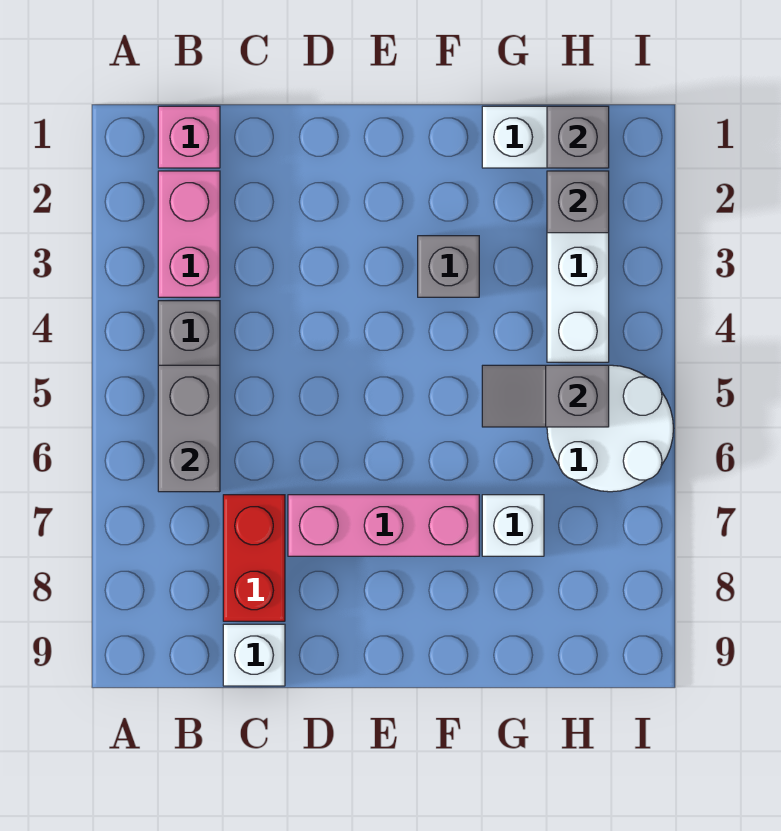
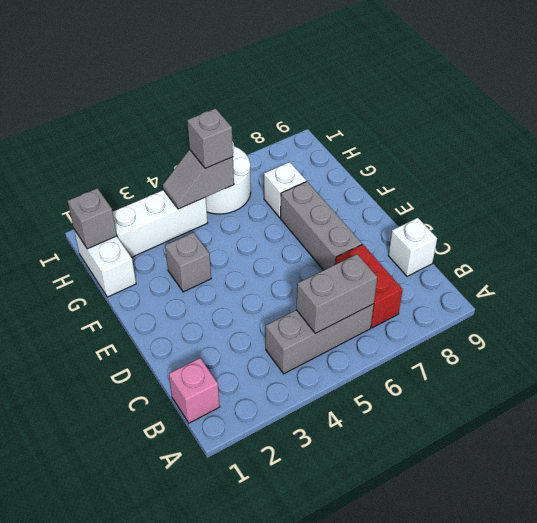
pink 1x2 brick [158,171,220,297] -> none
red 1x2 brick [223,495,285,621] -> red 1x2 brick turned to [336,244,403,328]
pink 1x3 brick [288,495,479,556] -> grey 1x3 brick [281,181,362,270]
grey 1x2 slope [482,365,609,427] -> grey 1x2 slope turned to [163,150,234,209]
grey 1x1 brick [547,171,609,233] -> grey 1x1 brick moved to [187,109,233,169]

